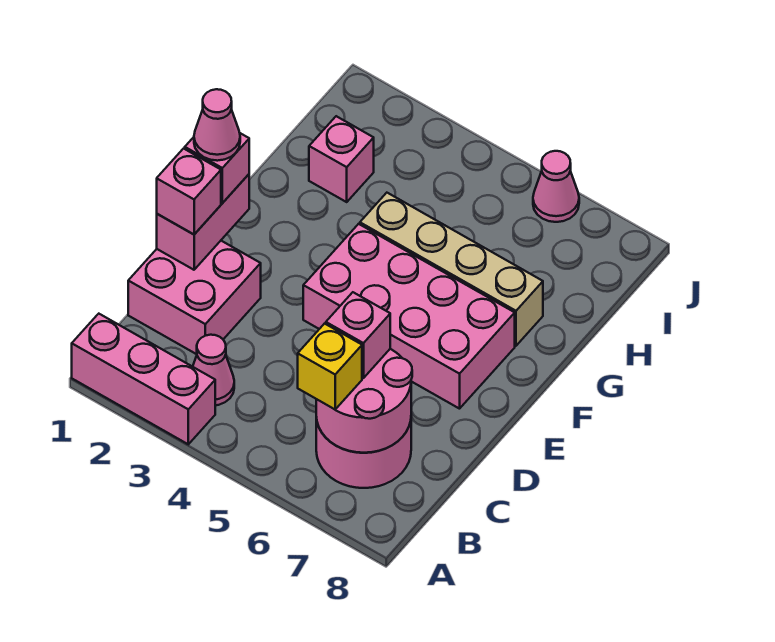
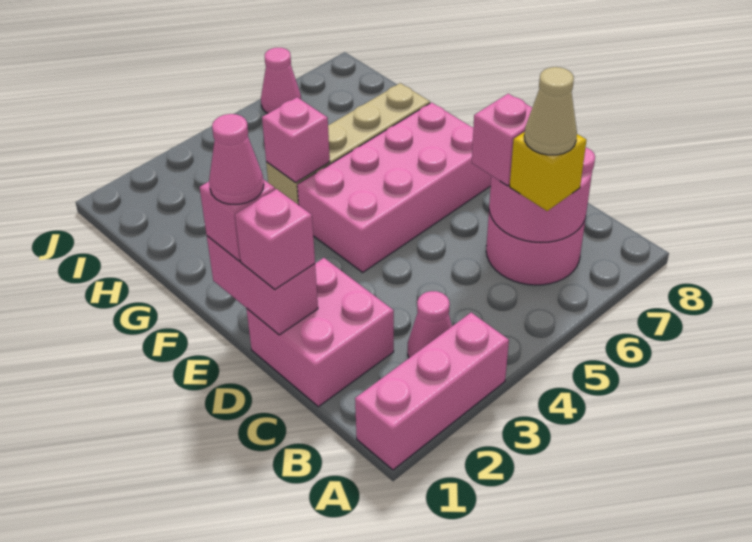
none -> tan 1x1 cone [524,67,577,155]
pink 1x1 brick [309,116,374,202] -> pink 1x1 brick moved to [262,97,330,183]

